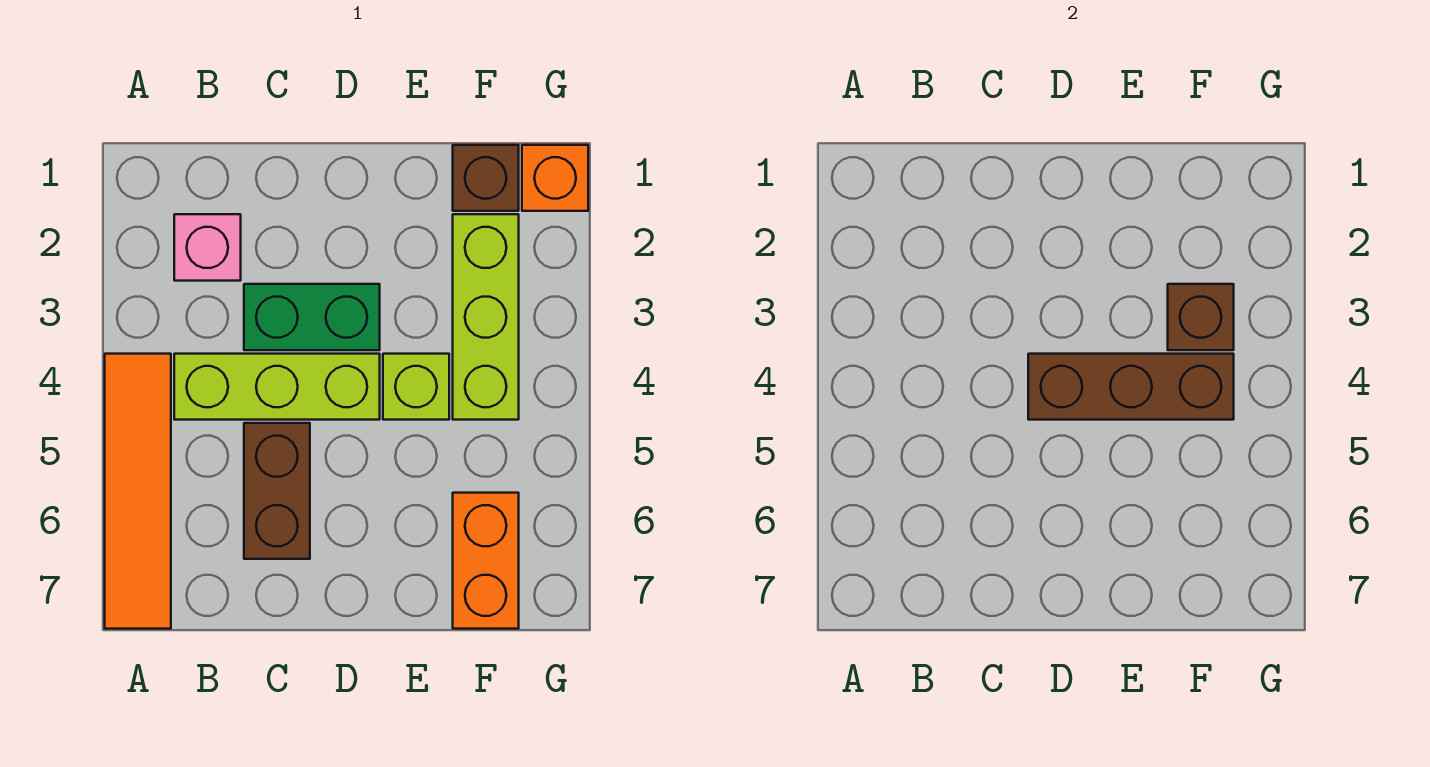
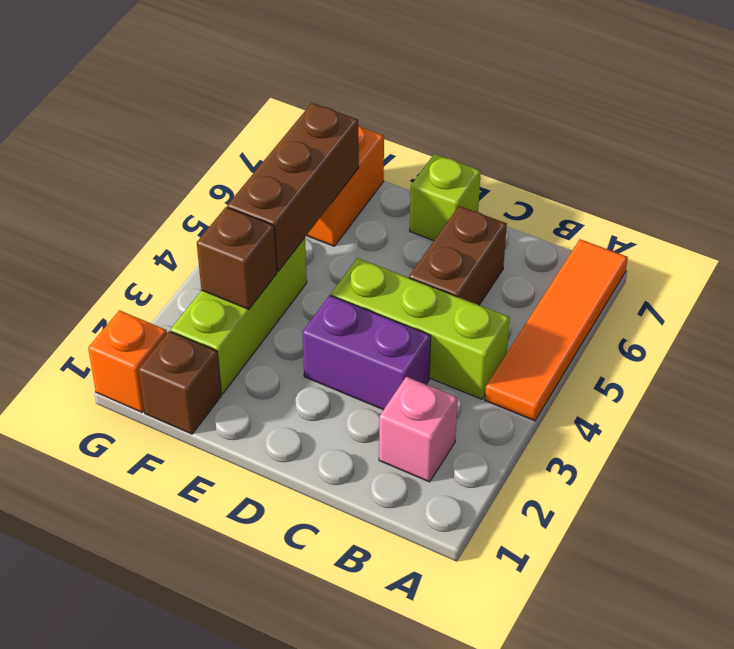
green 1x2 brick [244,284,380,350] -> purple 1x2 brick [302,295,431,410]
brown 1x3 brick [1028,354,1234,420] -> brown 1x3 brick turned to [227,103,359,272]
lime 1x1 brick [383,354,449,420] -> lime 1x1 brick moved to [410,154,481,241]

